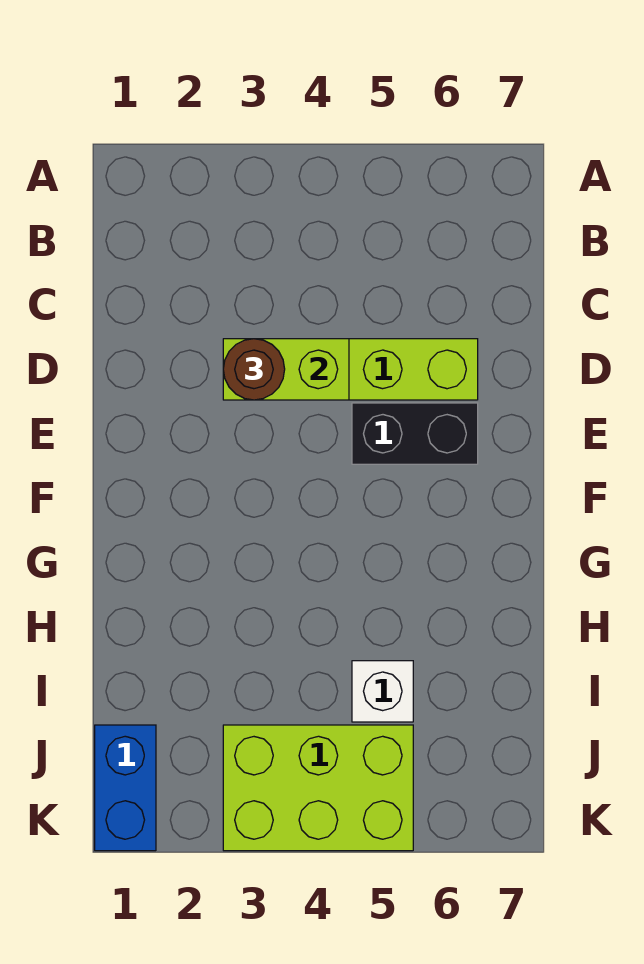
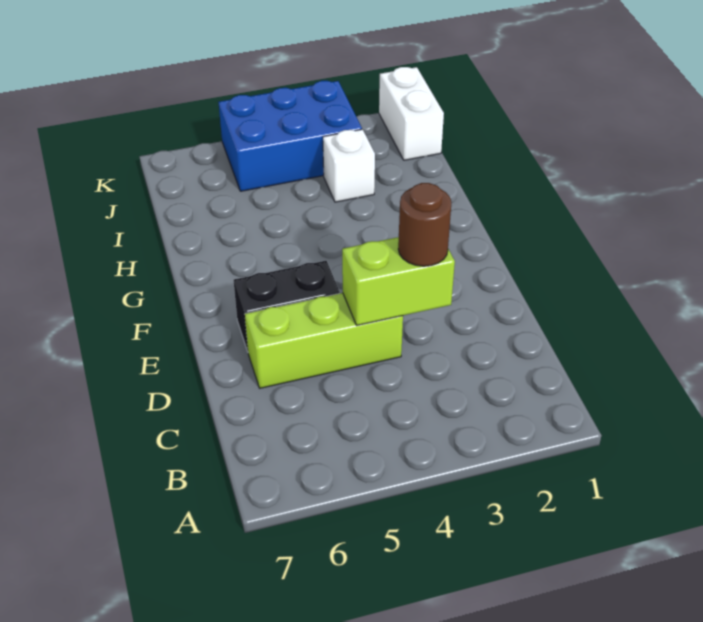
white 1x1 brick [352,661,413,722] -> white 1x1 brick moved to [323,129,375,202]
blue 1x2 brick [95,725,156,851] -> white 1x2 brick [379,67,444,160]
lime 2x3 brick [223,725,413,851] -> blue 2x3 brick [218,81,362,191]

